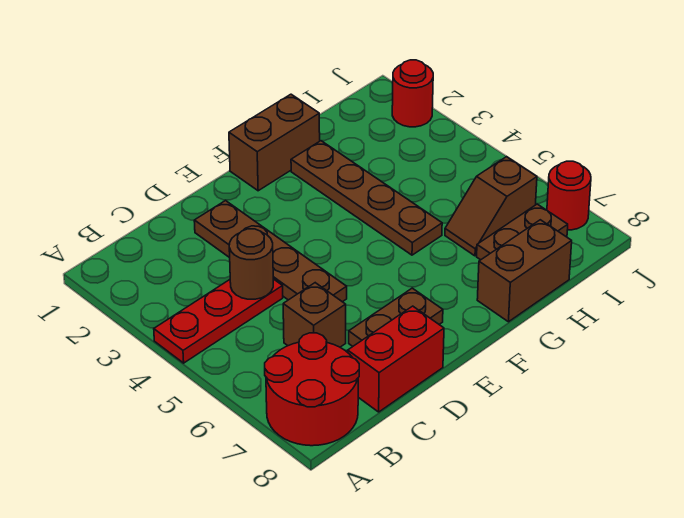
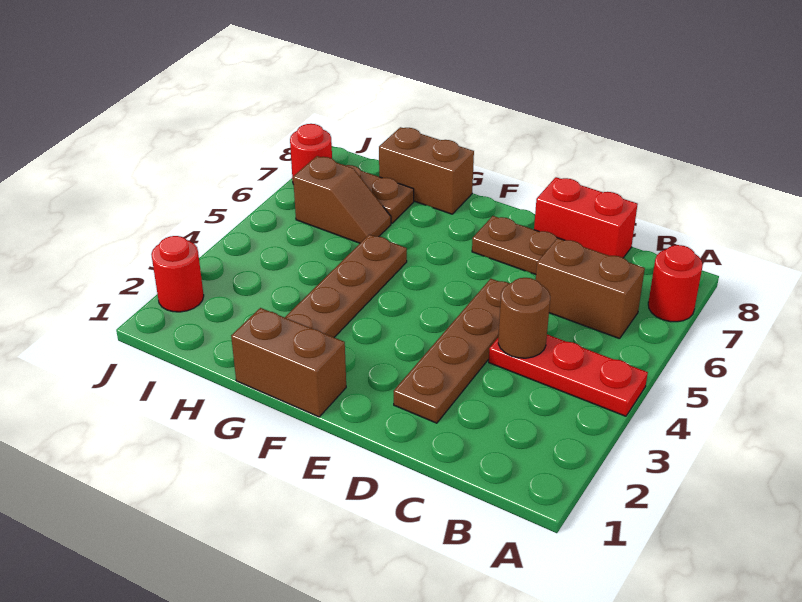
red 2x2 round brick [265,333,359,446] -> red 1x1 round brick [648,245,703,322]
brown 1x1 brick [283,283,346,347] -> brown 1x2 brick [536,238,645,339]

